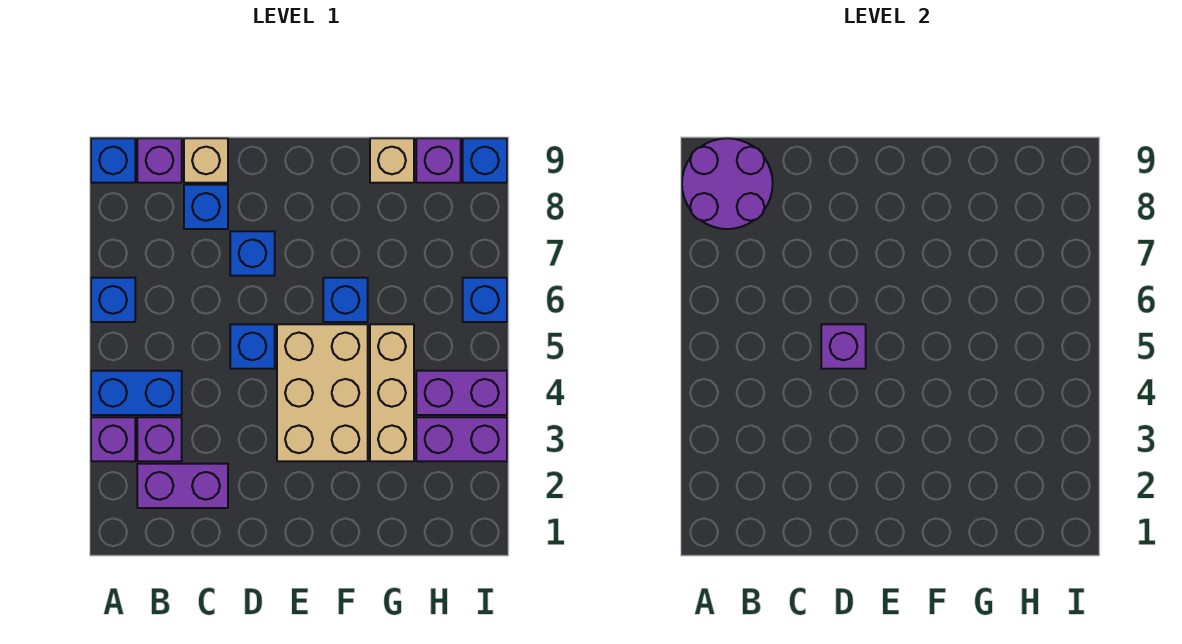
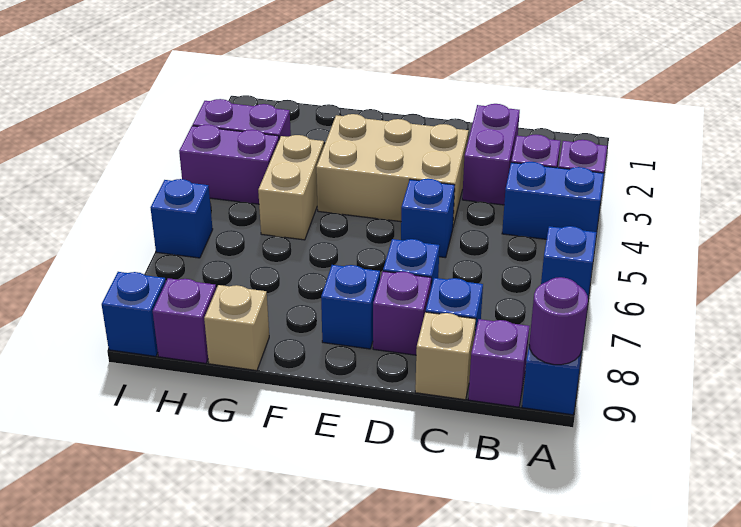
purple 2x2 round brick [682,138,773,229] -> purple 1x1 round brick [529,277,588,365]
purple 1x2 brick [137,464,228,508] -> purple 1x2 brick turned to [462,104,520,205]
purple 1x1 brick [821,324,866,369] -> purple 1x1 brick moved to [373,271,431,355]
tan 2x3 brick [277,324,368,461] -> tan 2x3 brick turned to [316,114,469,226]
blue 1x1 brick [323,278,368,322] -> blue 1x1 brick moved to [321,265,380,349]
tan 1x3 brick [370,324,414,461] -> tan 1x2 brick [258,135,324,240]

